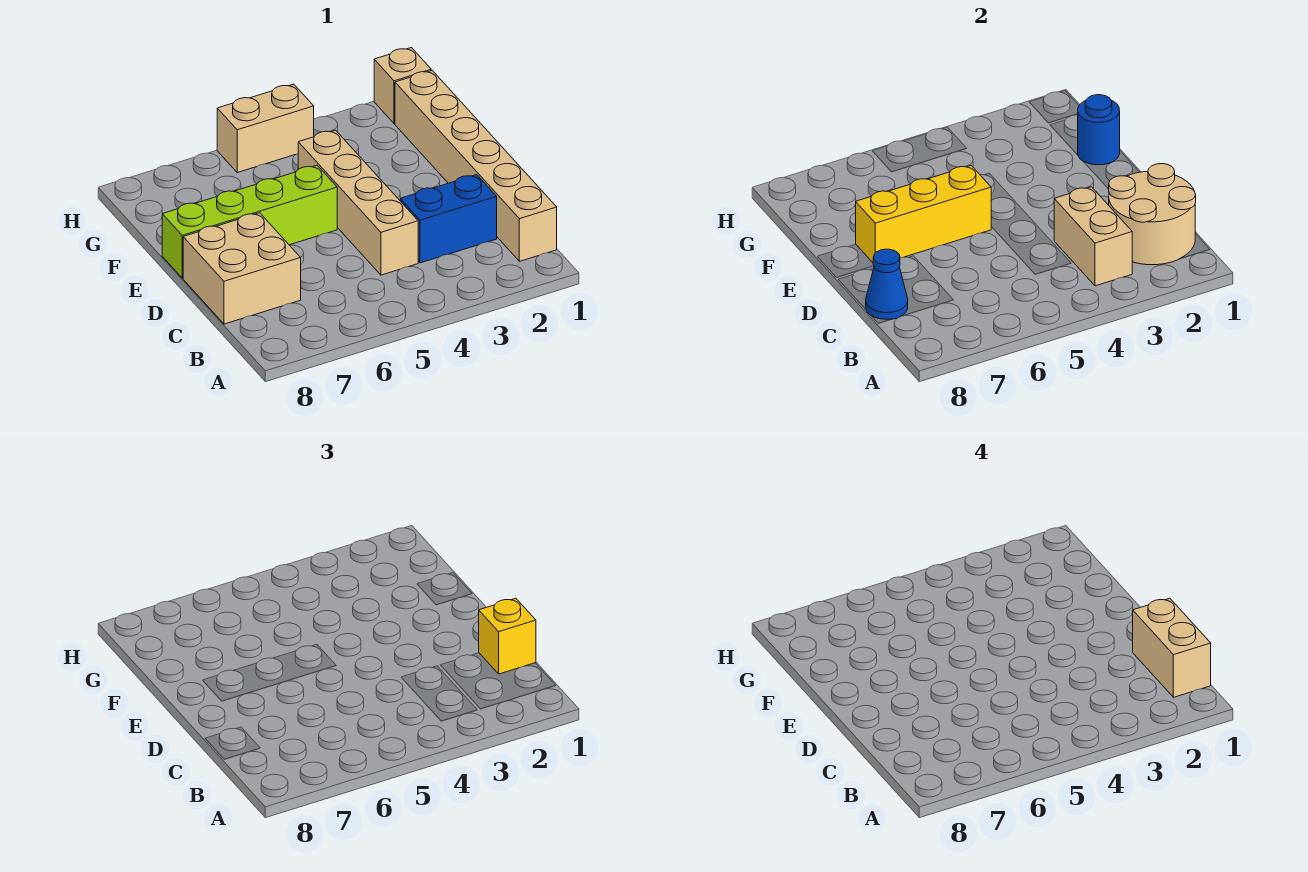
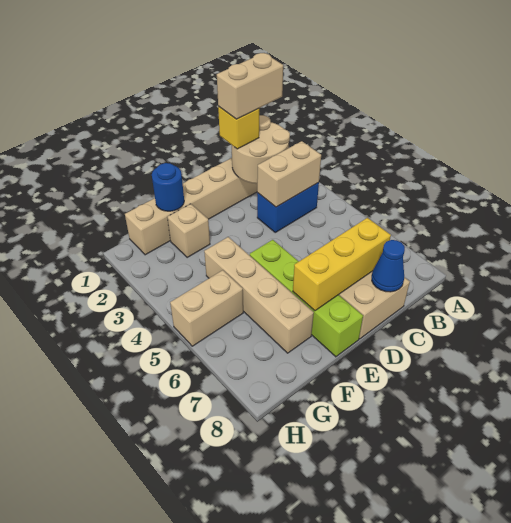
blue 1x2 brick [400,175,497,263] -> blue 1x2 brick turned to [257,182,319,232]
tan 1x4 brick [298,130,418,275] -> tan 1x4 brick turned to [204,237,314,353]
yellow 1x3 brick [856,166,991,262] -> yellow 1x3 brick turned to [293,218,391,311]
tan 1x1 brick [374,48,431,124] -> tan 1x1 brick moved to [167,204,210,257]
tan 1x2 brick [217,84,314,173] -> tan 1x2 brick turned to [170,270,243,346]

